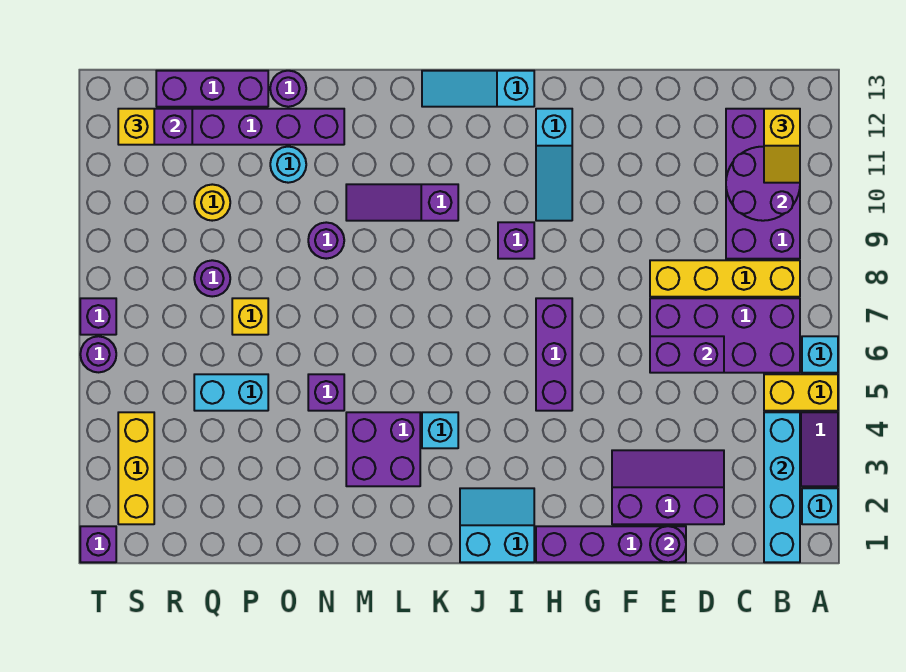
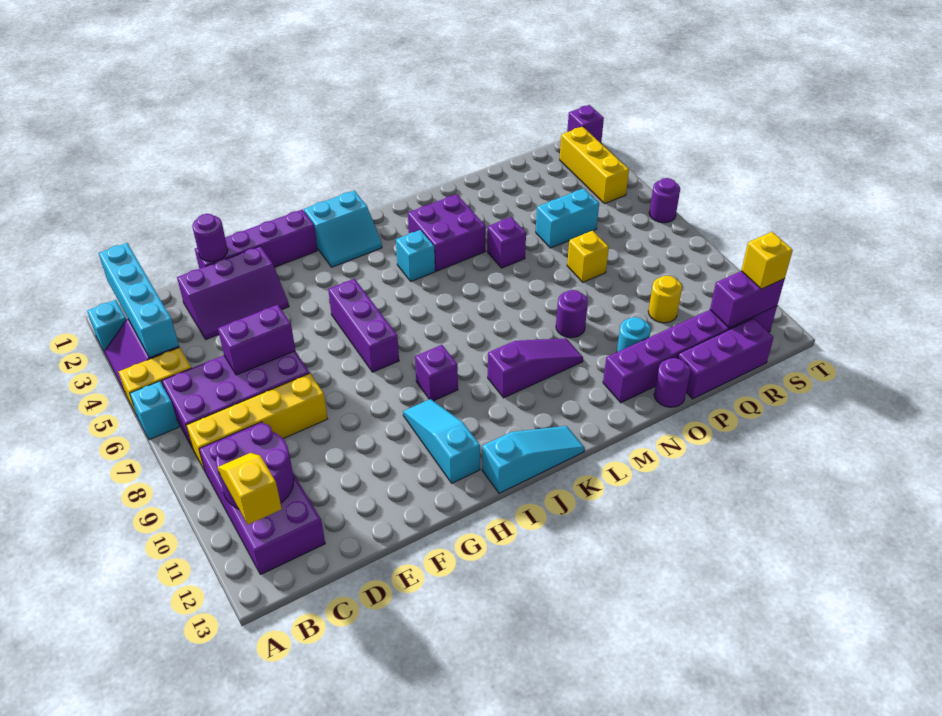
purple 1x1 round brick [194,260,230,297] -> none
purple 1x1 brick [80,298,116,335] -> none

